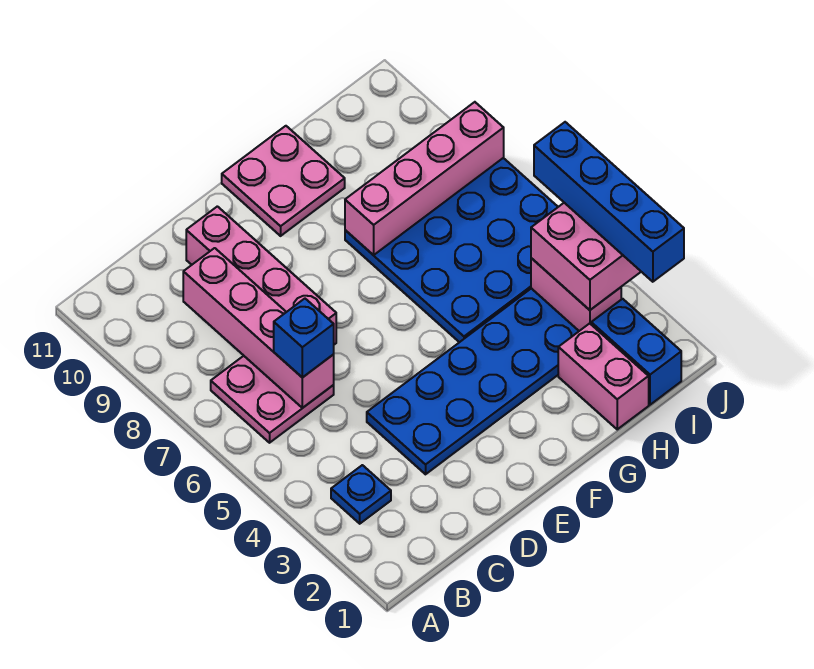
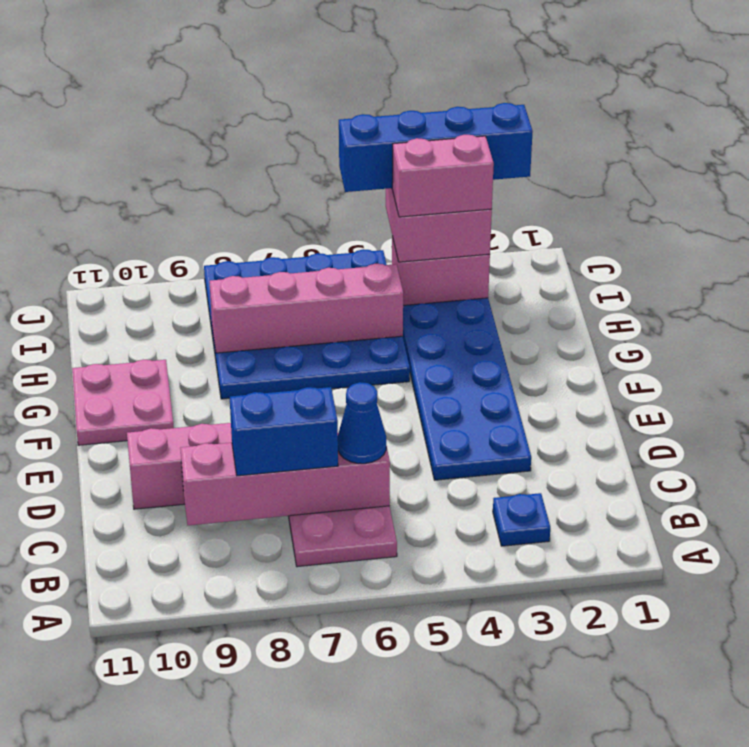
blue 1x1 brick [274,299,334,378] -> blue 1x1 cone [338,382,386,464]
pink 1x4 brick [345,102,504,255] -> pink 1x4 brick turned to [210,264,403,353]
pink 1x2 brick [558,323,649,429] -> pink 1x2 brick moved to [392,135,494,217]
blue 1x2 brick [591,299,681,405] -> blue 1x2 brick moved to [230,387,338,476]

